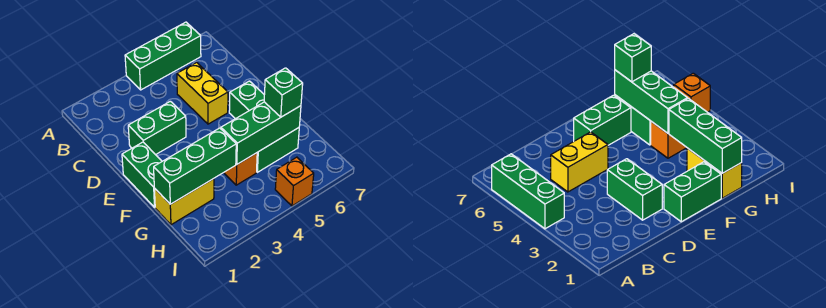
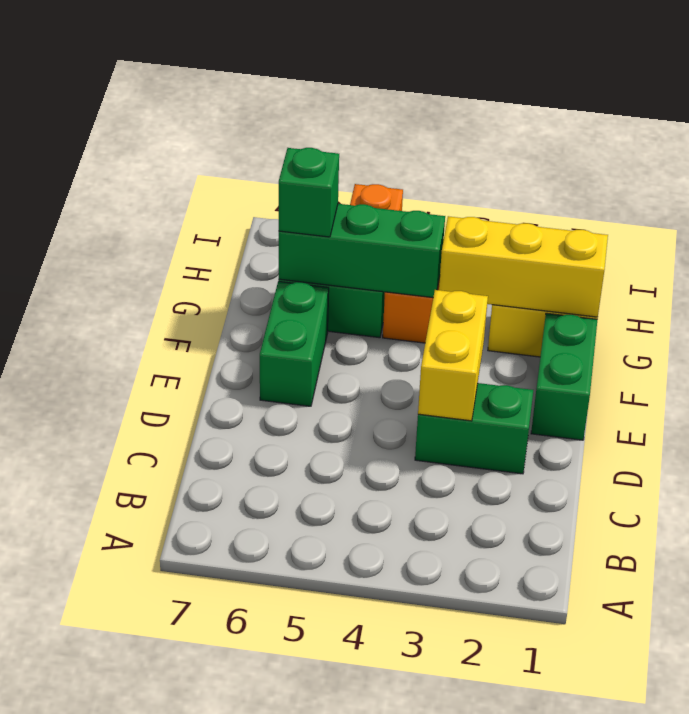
green 1x3 brick [125,22,201,90] -> none
yellow 1x2 brick [177,62,228,124] -> yellow 1x2 brick moved to [418,290,488,421]
green 1x3 brick [154,128,236,204] -> yellow 1x3 brick [439,216,608,317]

